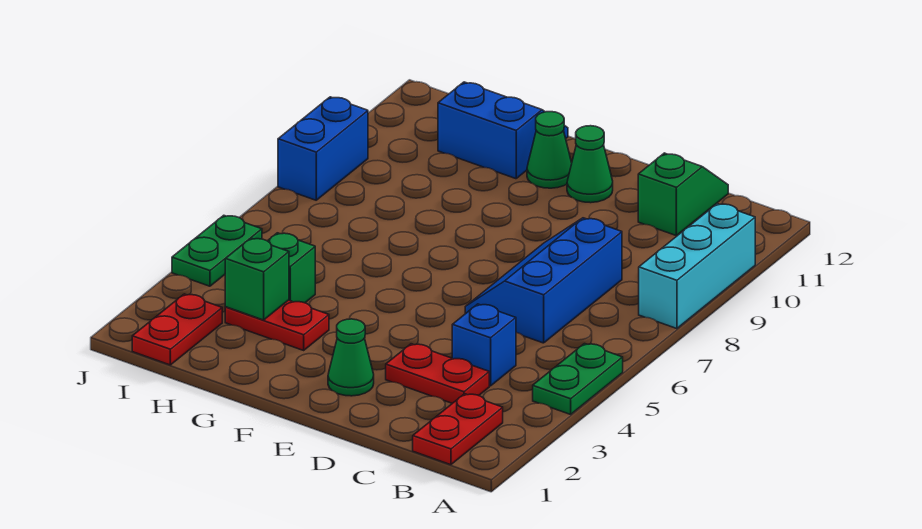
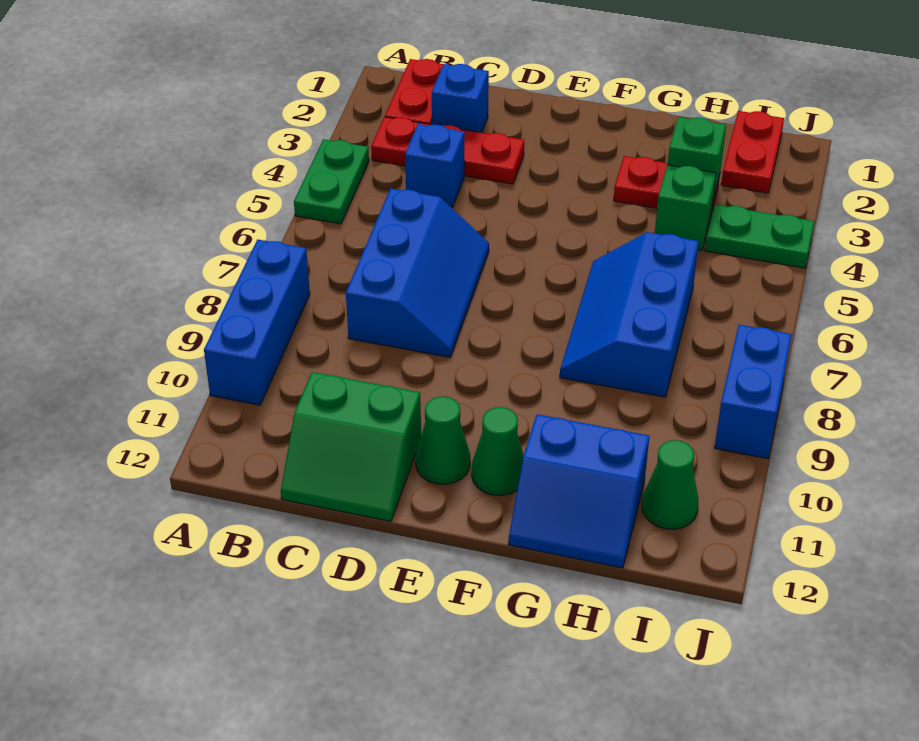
cyan 1x3 brick [639,204,755,329] -> blue 1x3 brick [204,239,310,405]
none -> blue 1x1 brick [432,64,489,133]
red 1x2 plate [386,344,489,403] -> red 1x3 plate [371,117,524,184]
green 1x2 slope [638,153,728,236] -> green 2x2 slope [281,372,421,521]
green 1x1 cone [328,319,374,396] -> green 1x1 cone moved to [642,440,698,529]
none -> blue 2x3 slope [560,232,699,397]
green 1x2 plate [172,215,262,286] -> green 1x2 plate turned to [705,205,814,268]

